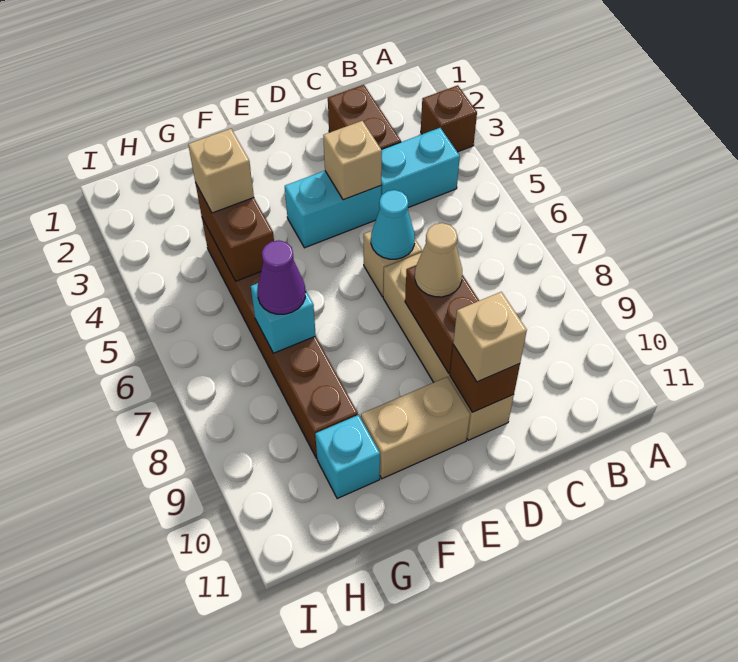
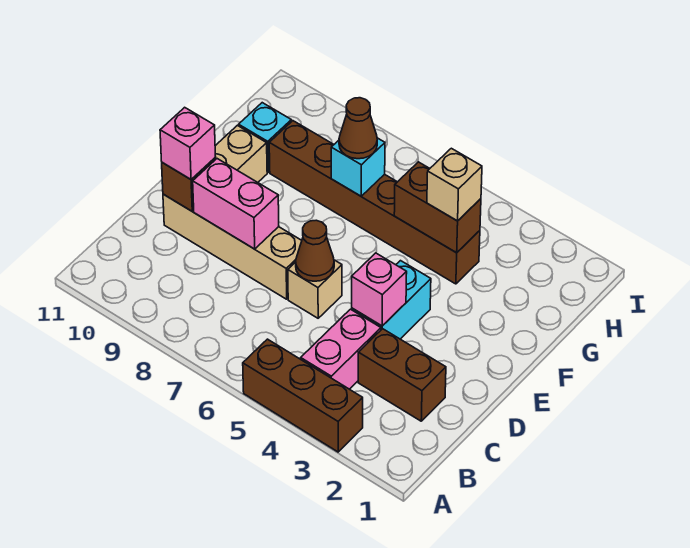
brown 1x1 brick [421,85,477,152] -> brown 1x3 brick [243,339,363,452]
cyan 1x2 brick [381,128,460,208] -> pink 1x2 brick [301,309,381,389]
tan 1x1 brick [323,121,382,200] -> pink 1x1 brick [352,253,407,326]
cyan 1x1 cone [371,190,415,259] -> brown 1x1 cone [296,220,334,281]
brown 1x2 brick [405,265,479,373] -> pink 1x2 brick [193,159,279,249]
tan 1x1 cone [415,223,462,297] -> none
tan 1x1 brick [453,292,527,382] -> pink 1x1 brick [160,107,216,179]
purple 1x1 cone [257,240,306,314] -> brown 1x1 cone [339,98,377,159]

